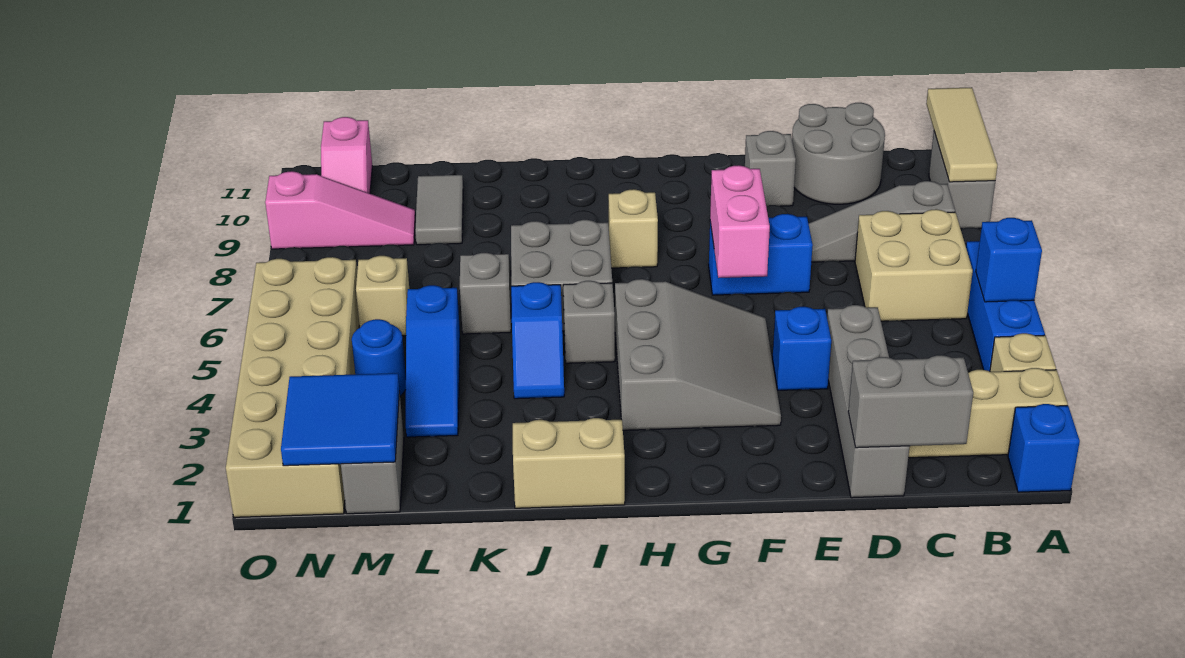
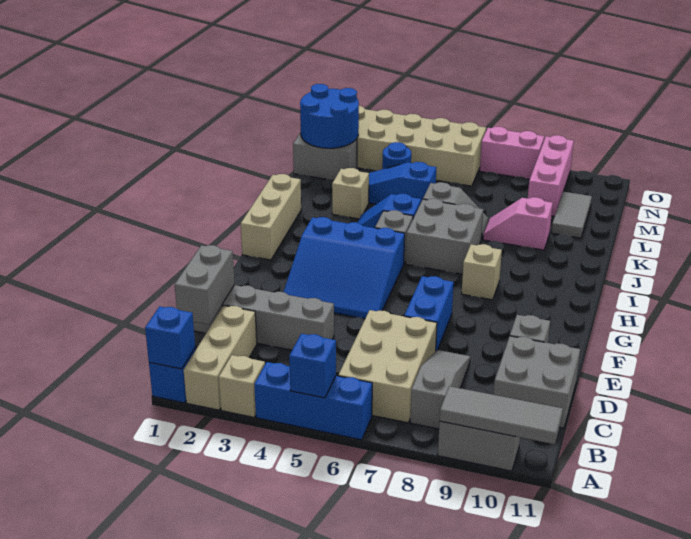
tan 1x3 tile [926,87,998,182] -> grey 1x3 tile [440,386,563,444]
tan 2x2 brick [855,209,973,321] -> tan 2x3 brick [338,310,437,423]
grey 2x2 round brick [792,103,885,204] -> grey 2x2 brick [493,336,580,428]
blue 1x1 brick [773,307,831,390] -> blue 1x1 brick moved to [145,306,195,369]
grey 3x3 slope [615,279,781,430] -> blue 3x3 slope [284,217,405,319]
pink 1x2 brick [710,165,770,278] -> pink 1x2 brick moved to [480,127,544,179]
tan 1x2 brick [513,418,625,508] -> tan 1x3 brick [241,174,301,260]
grey 1x2 tile [415,175,463,245] -> grey 1x2 tile turned to [551,192,592,238]
blue 2x2 tile [281,373,399,466] -> blue 2x2 round brick [300,84,359,148]
tan 1x1 brick [356,256,409,336] -> tan 1x1 brick moved to [332,168,369,219]
pink 1x3 slope [265,171,415,249] -> pink 1x3 brick [528,135,574,216]
pink 1x2 slope [321,117,372,193] -> pink 1x2 slope moved to [483,197,553,250]

